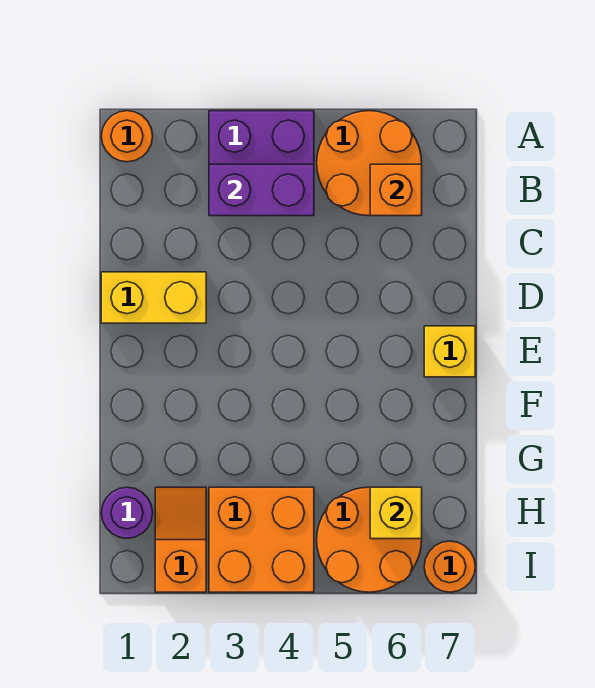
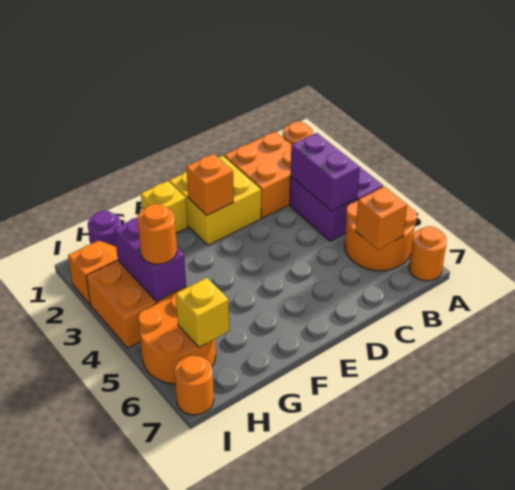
none -> orange 1x1 round brick [409,226,447,281]
none -> orange 2x2 brick [224,131,291,218]
yellow 1x2 brick [101,272,206,323] -> yellow 2x2 brick [169,156,261,245]
none -> orange 1x1 brick [186,154,234,215]
yellow 1x1 brick [424,326,475,377] -> yellow 1x1 brick moved to [141,181,188,233]
none -> purple 1x2 brick [114,218,186,301]
none -> orange 1x1 round brick [137,204,177,264]

